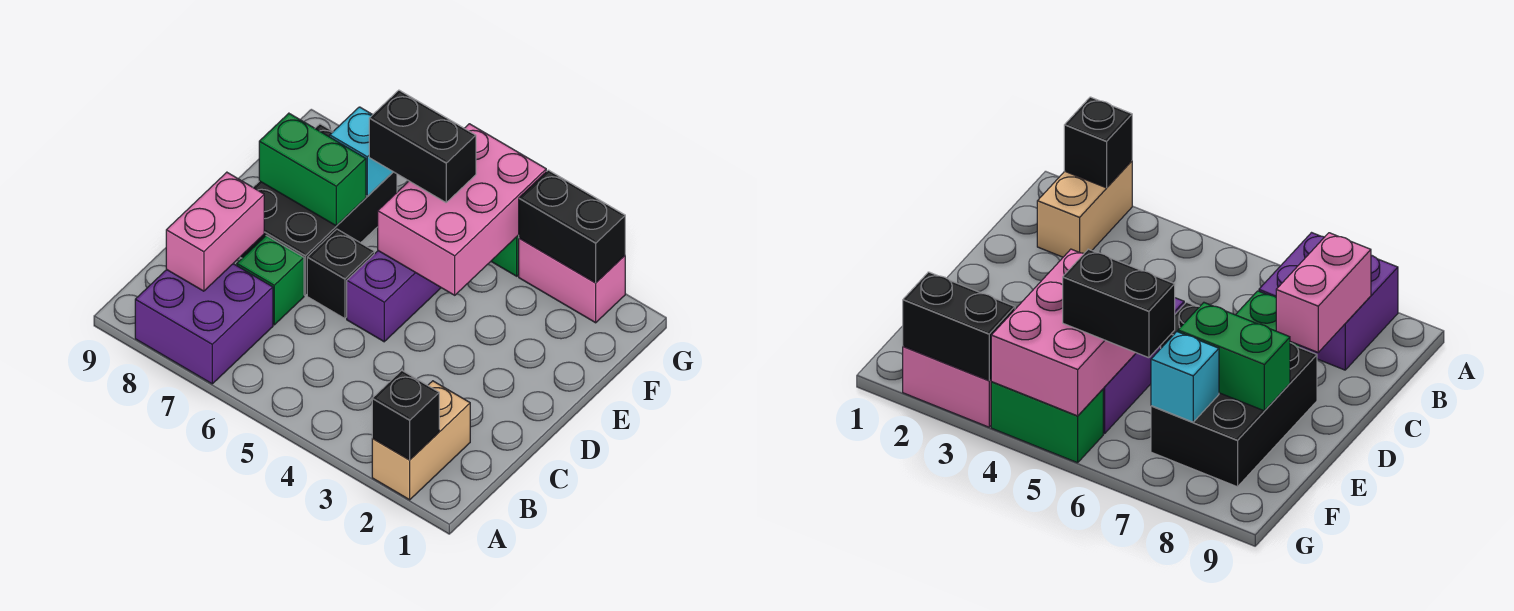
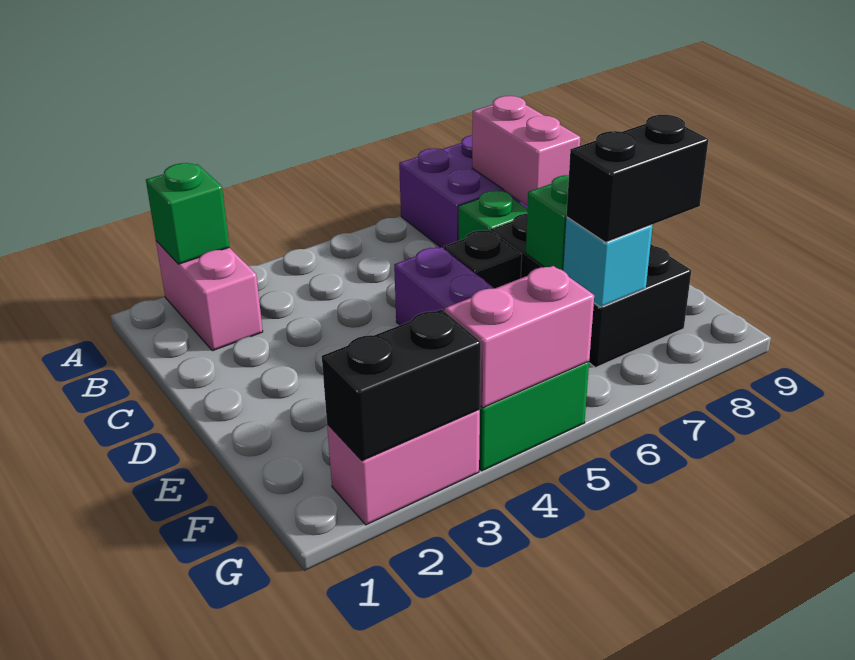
tan 1x2 brick [372,381,470,500] -> pink 1x2 brick [156,241,263,351]
black 1x1 brick [372,370,439,460] -> green 1x1 brick [146,163,230,264]
pink 2x3 brick [378,124,546,295] -> pink 1x2 brick [445,266,594,408]
black 1x2 brick [369,90,476,202] -> black 1x2 brick moved to [566,115,709,242]

